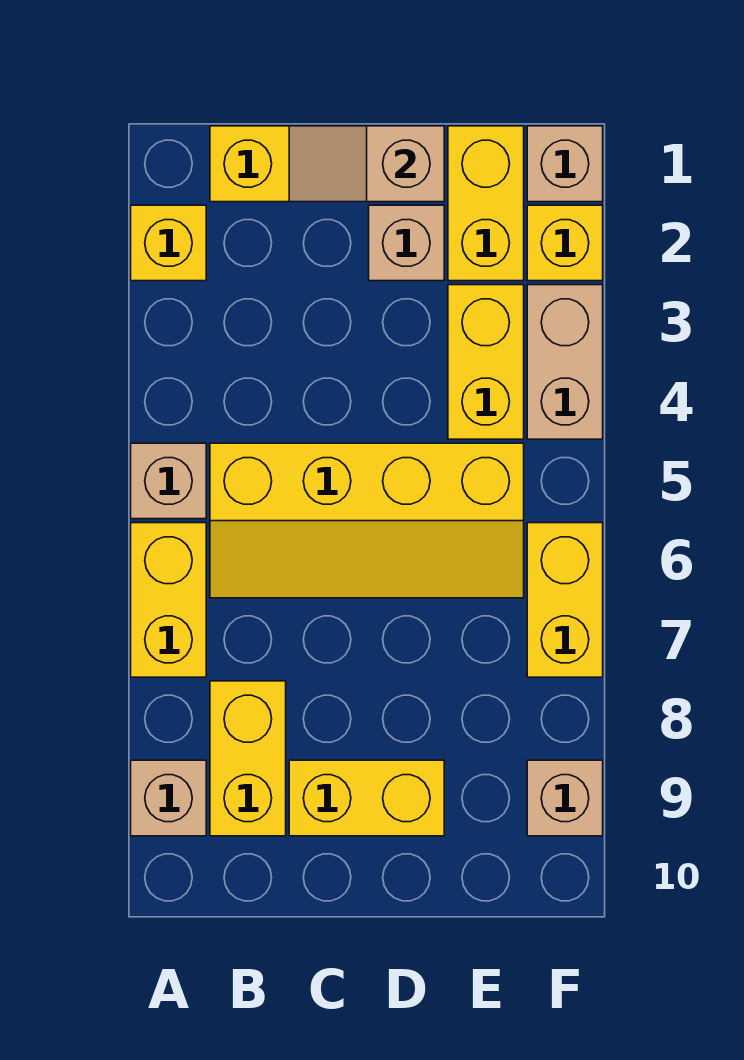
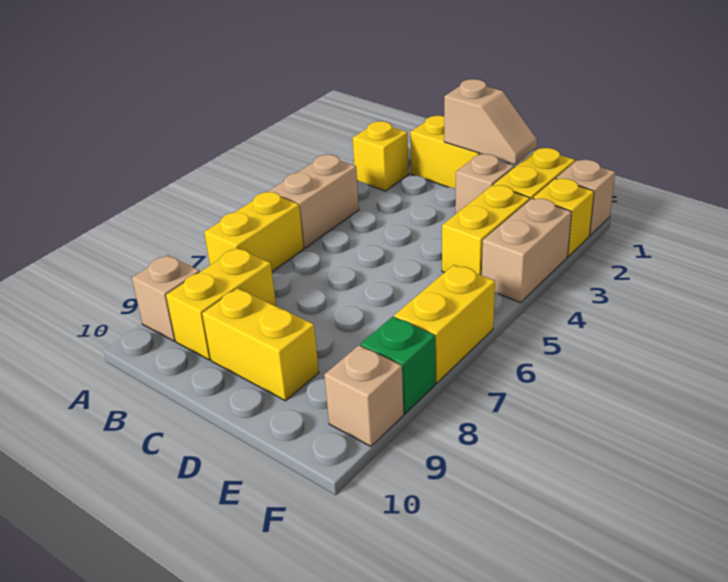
tan 1x1 brick [131,443,206,519] -> tan 1x2 brick [269,155,359,248]
yellow 2x4 slope [210,443,524,598] -> none
tan 1x2 slope [289,126,444,202] -> tan 1x2 slope turned to [444,79,537,164]
none -> green 1x1 brick [361,317,436,414]

